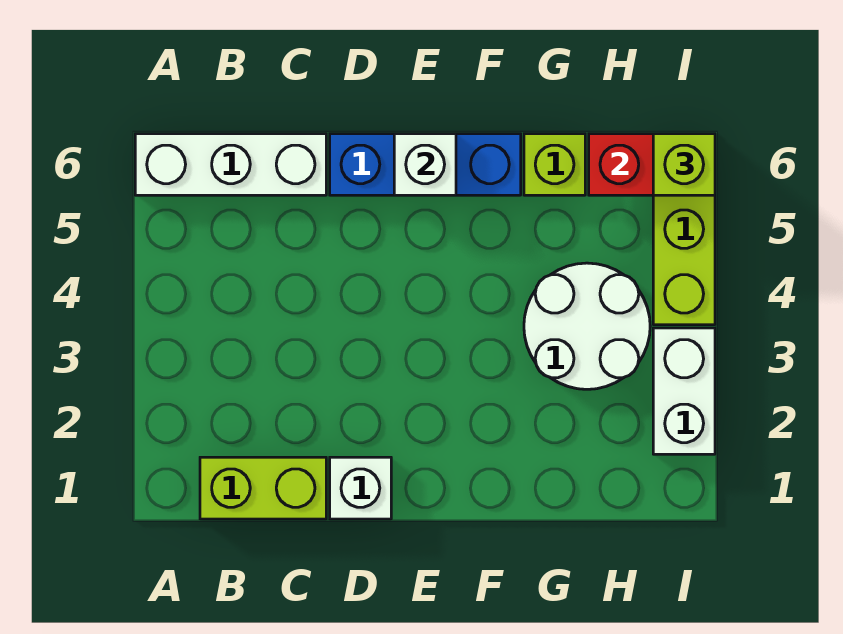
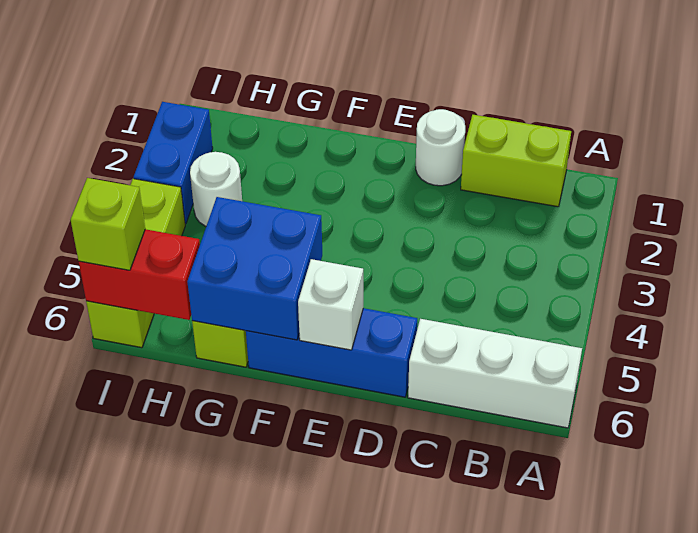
white 1x1 brick [330,457,391,519] -> white 1x1 round brick [416,109,465,186]
none -> blue 2x2 brick [187,197,322,340]
white 2x2 round brick [524,263,650,389] -> white 1x1 round brick [190,152,242,226]
white 1x2 brick [653,328,715,454] -> blue 1x2 brick [134,102,213,224]

